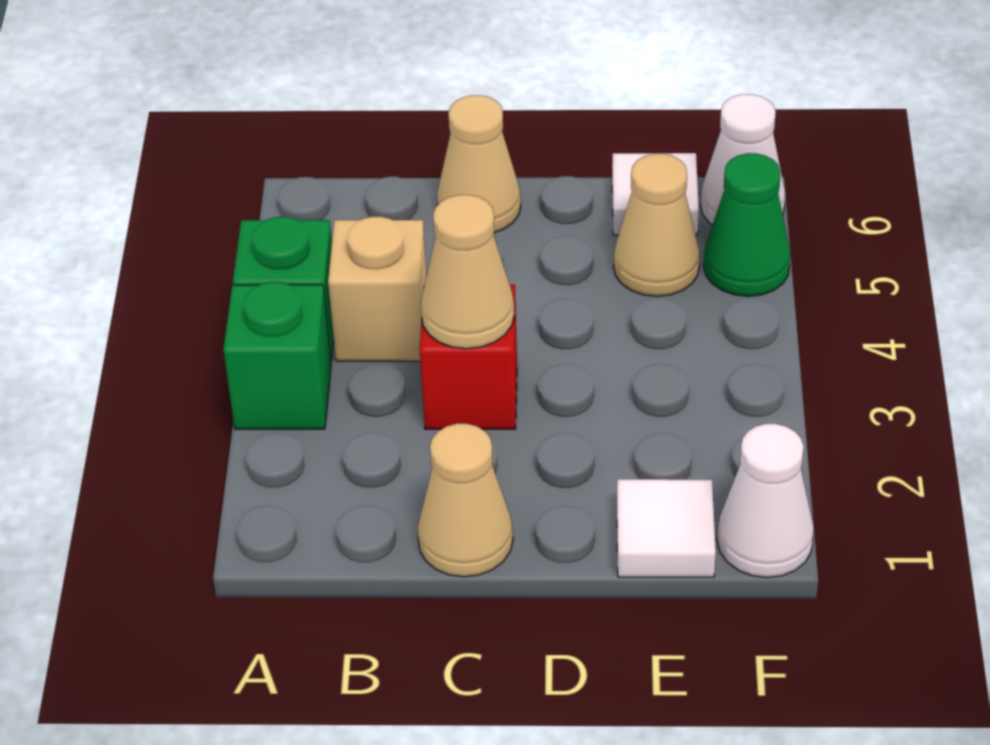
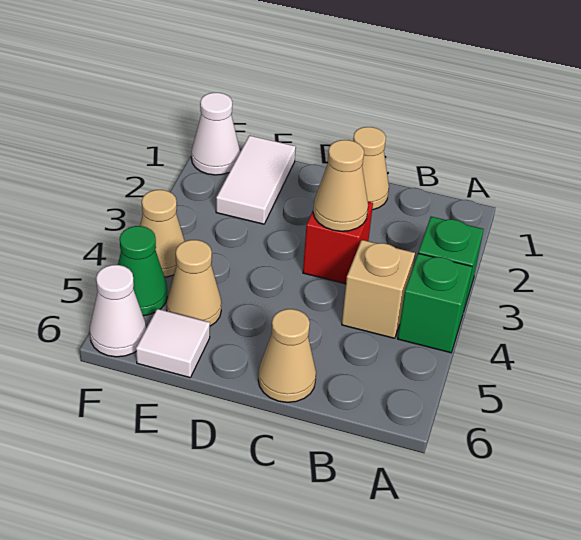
white 1x1 tile [617,479,716,577] -> white 1x2 tile [216,135,296,224]
none -> tan 1x1 cone [140,190,185,277]

